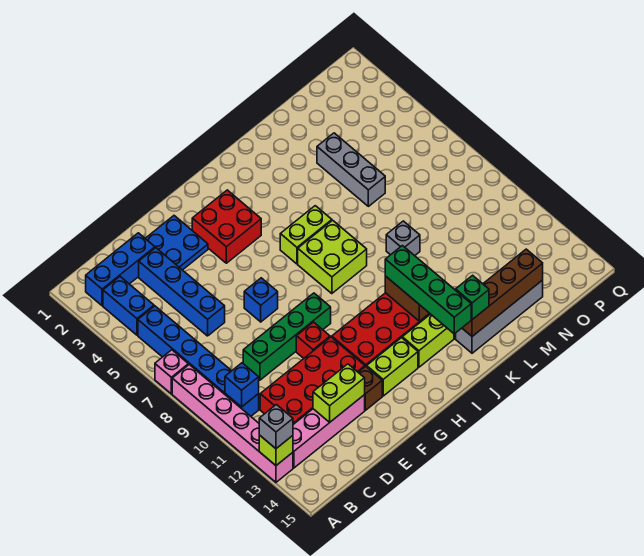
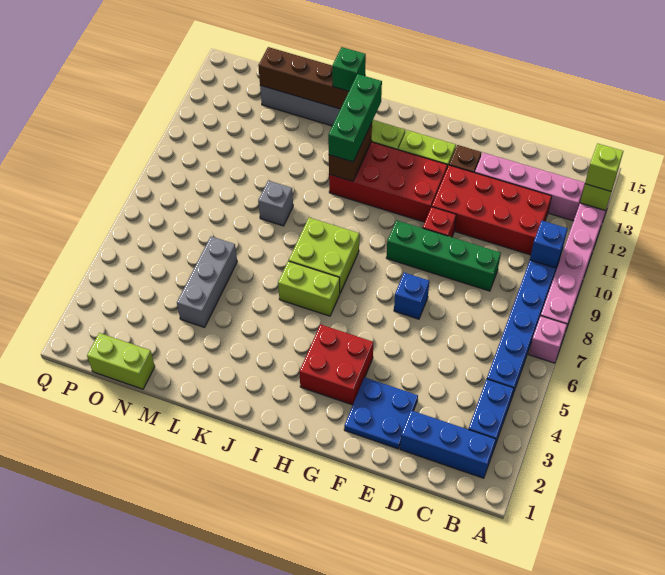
grey 1x1 brick [259,405,293,449] -> lime 1x1 brick [585,143,623,191]
blue 1x4 brick [139,248,225,336] -> none
lime 1x2 brick [313,364,365,422] -> lime 1x2 brick moved to [87,333,155,389]
green 1x4 brick [385,246,471,334] -> green 1x3 brick [328,74,382,162]

